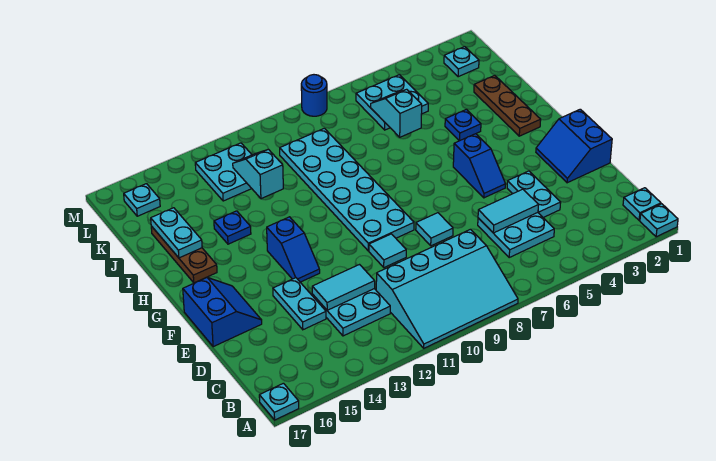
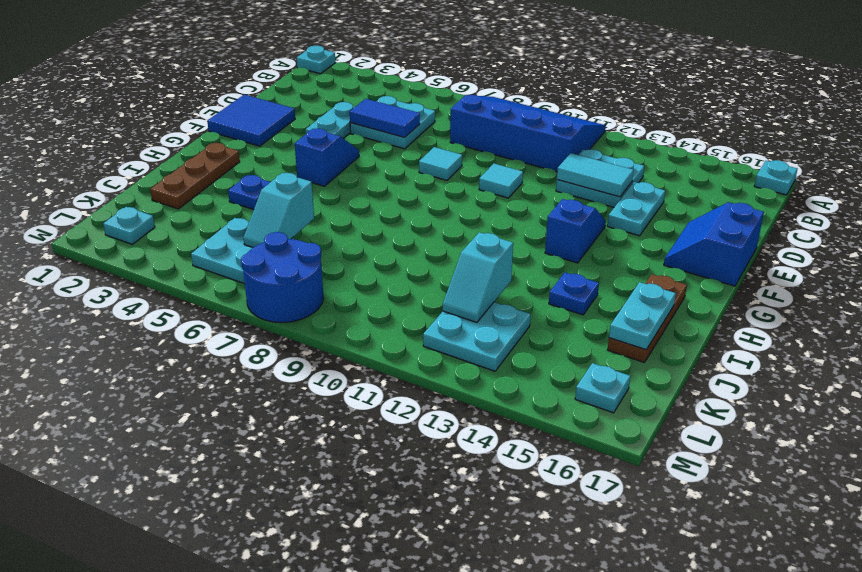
cyan 3x4 slope [376,229,518,348] -> blue 3x4 slope [450,95,606,172]
cyan 1x1 plate [623,188,661,220] -> none
cyan 1x2 tile [478,189,539,233] -> blue 1x2 tile [350,99,420,138]
blue 2x2 slope [536,109,612,183] -> blue 2x2 tile [207,95,295,146]
cyan 2x6 plate [280,128,414,251] -> none
blue 1x1 round brick [301,75,327,116] -> blue 2x2 round brick [241,232,323,322]

